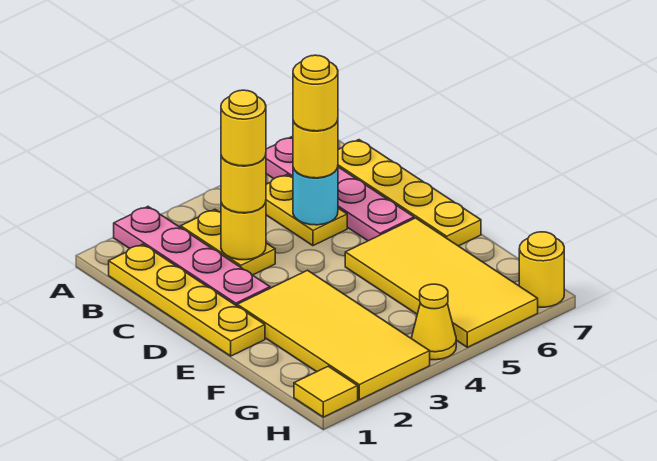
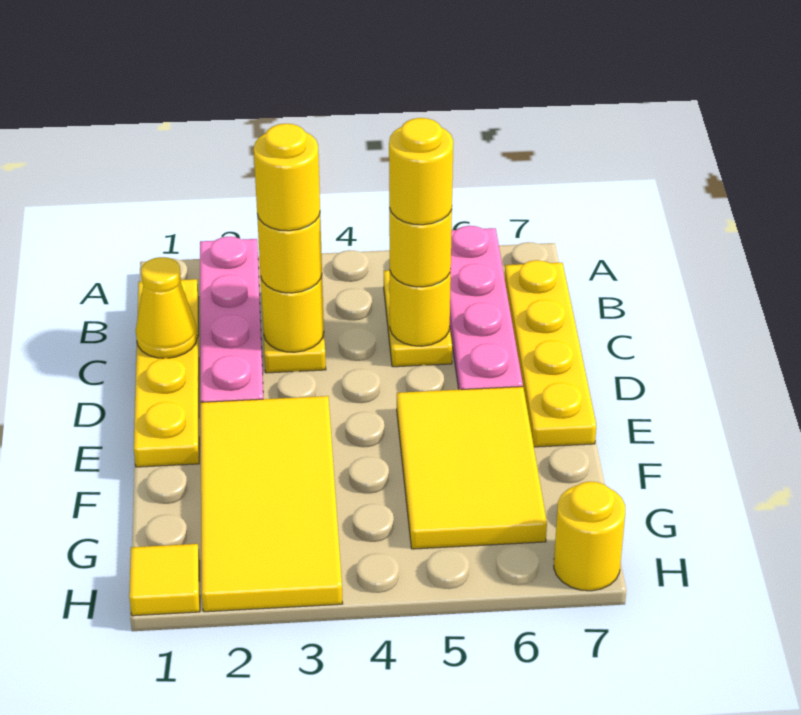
cyan 1x1 round brick [293,167,338,225] -> yellow 1x1 round brick [390,270,451,346]
yellow 2x4 tile [345,218,538,347] -> yellow 2x3 tile [397,387,547,549]
yellow 1x1 cone [412,284,456,360] -> yellow 1x1 cone moved to [136,257,197,358]

